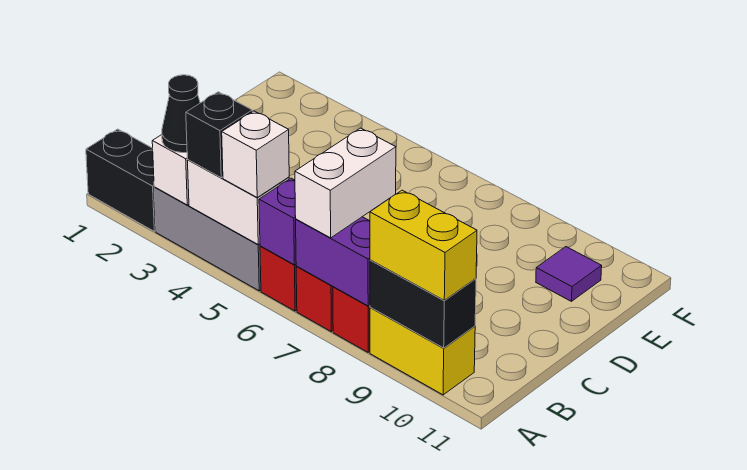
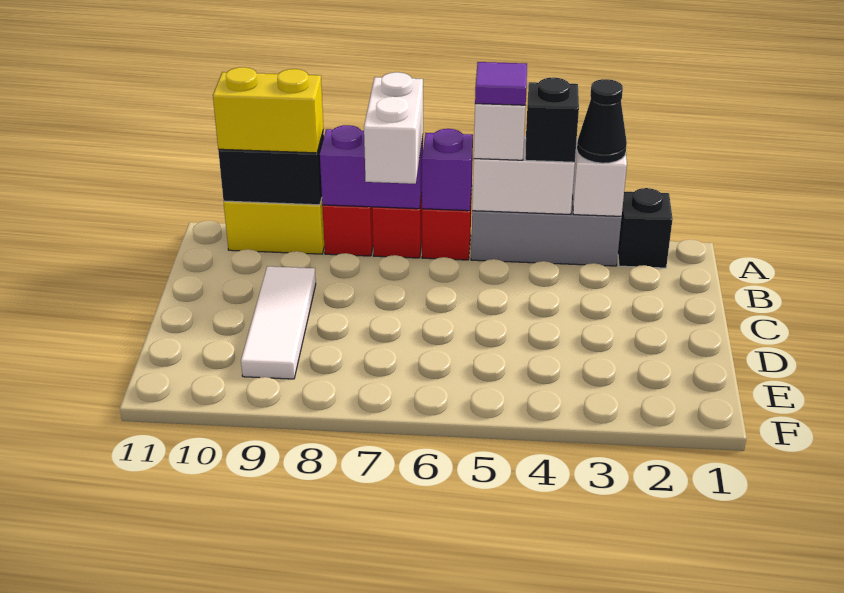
black 1x2 brick [86,129,156,231] -> black 1x1 brick [618,188,673,268]
none -> white 1x3 tile [241,266,316,379]
purple 1x1 tile [536,247,602,301] -> purple 1x1 tile moved to [475,62,527,105]

